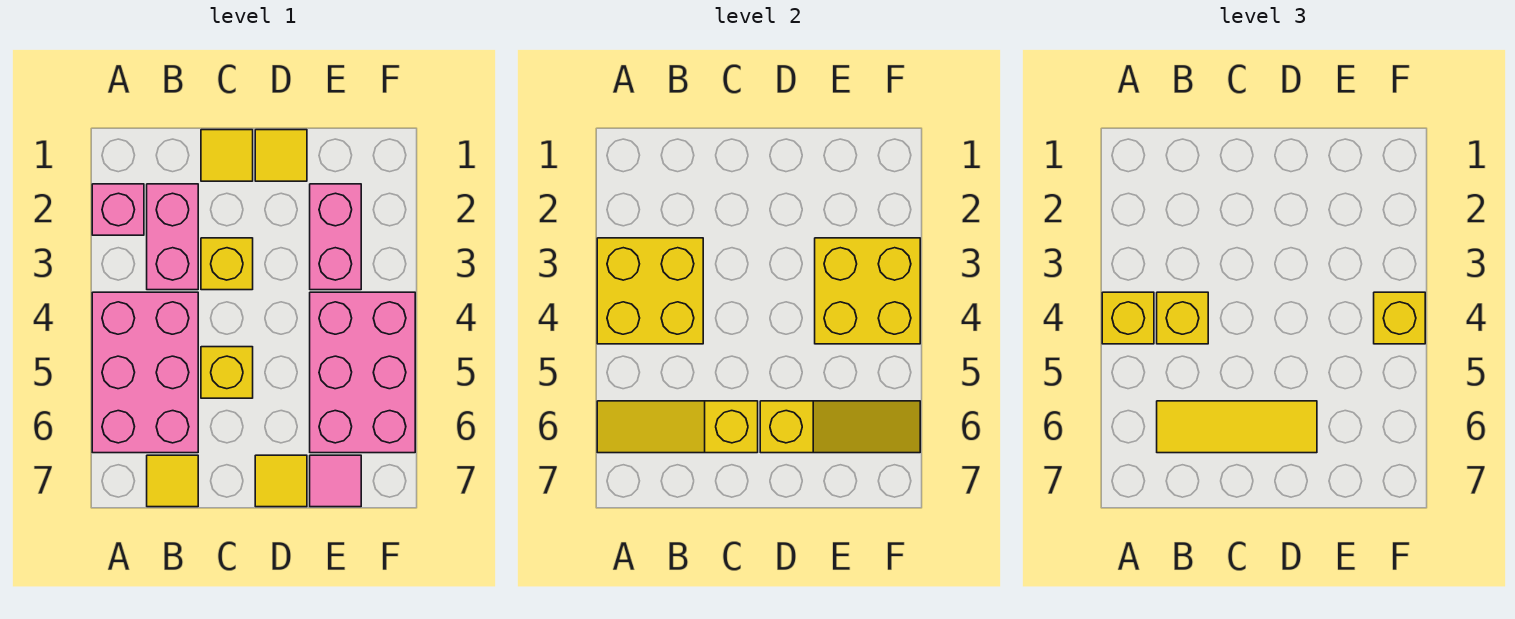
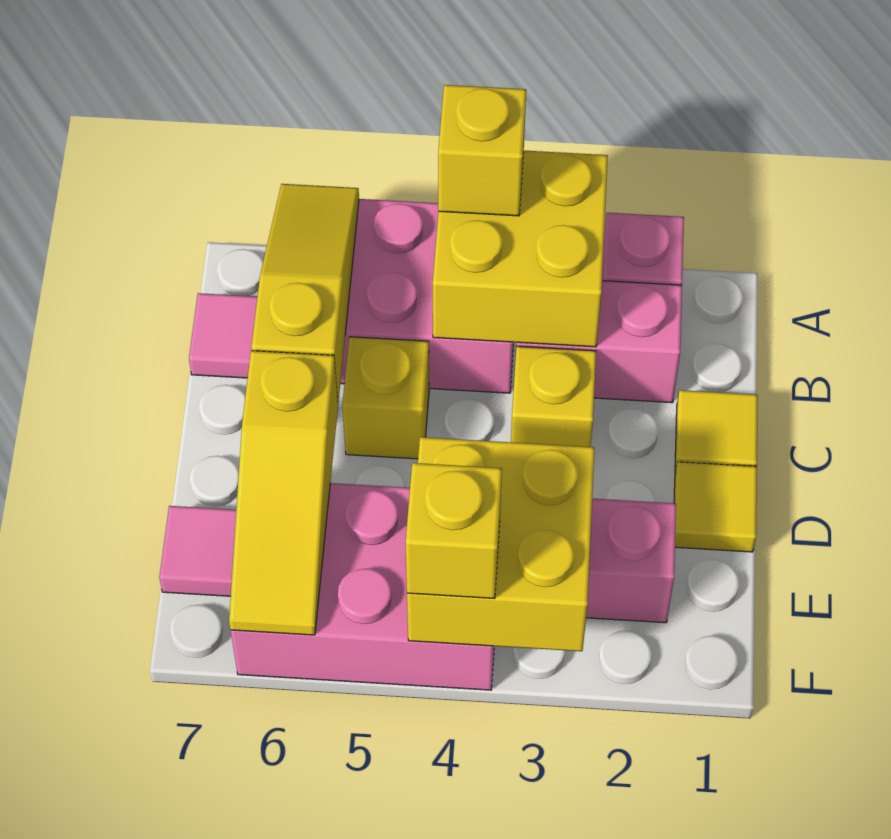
yellow 1x1 brick [1157,292,1208,344] -> none
yellow 1x3 tile [1157,401,1317,453] -> none
yellow 1x1 tile [147,455,198,507] -> pink 1x1 tile [189,293,257,378]
yellow 1x1 tile [255,455,307,507] -> none

